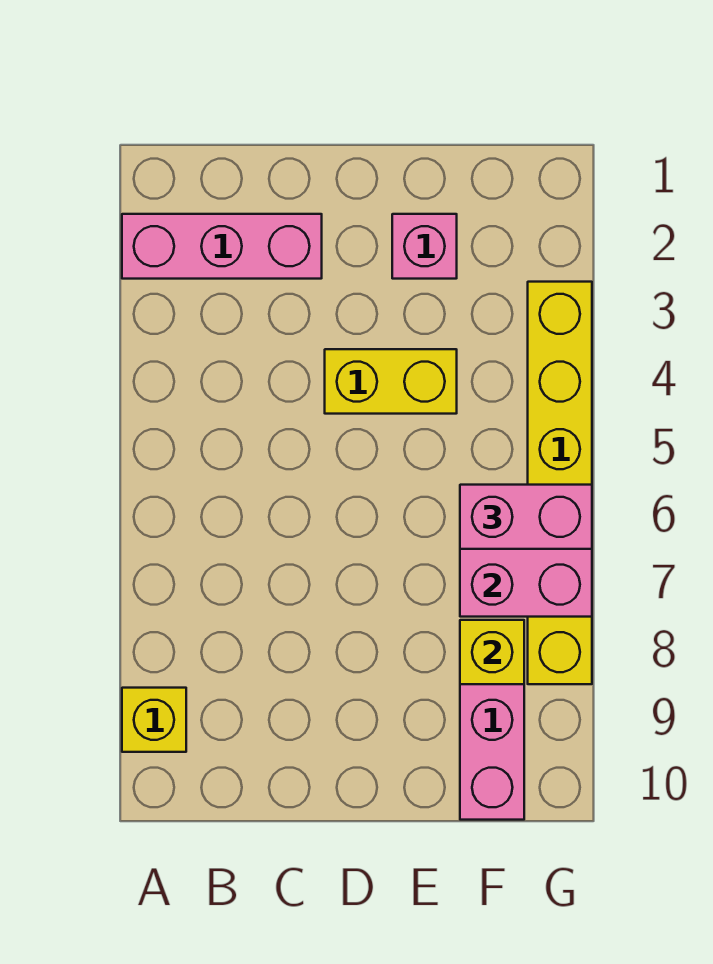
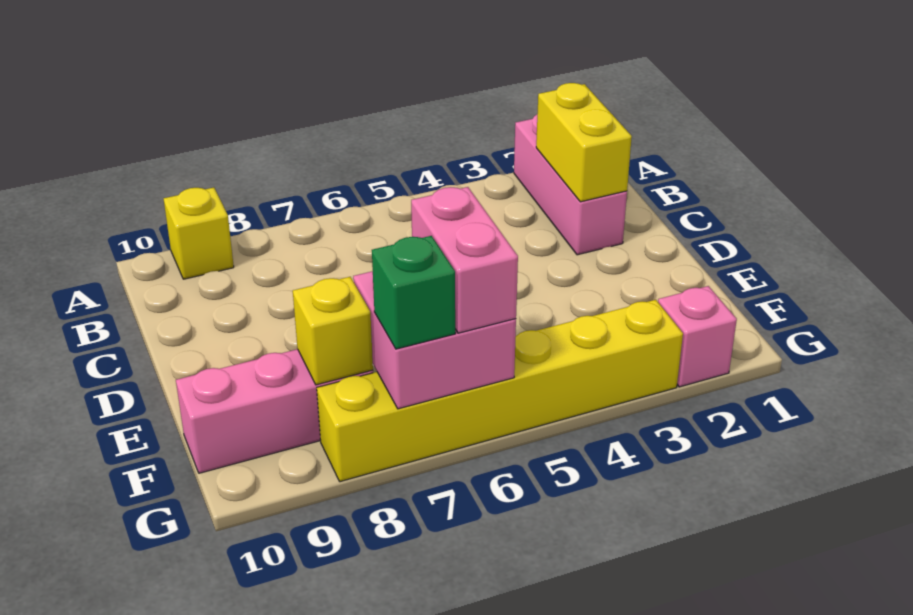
yellow 1x2 brick [325,349,457,414] -> yellow 1x2 brick moved to [536,83,632,202]
pink 1x1 brick [392,214,457,279] -> pink 1x1 brick moved to [658,286,737,387]
none -> green 1x1 brick [372,236,455,349]

